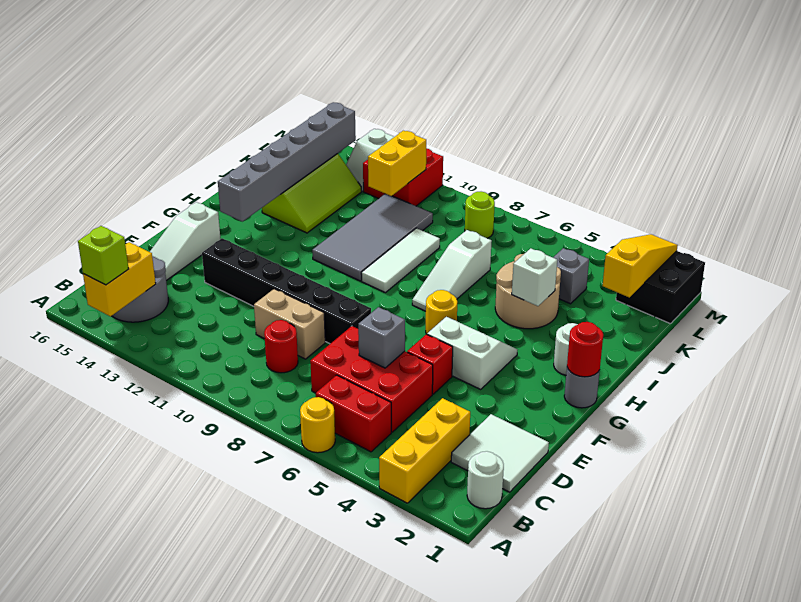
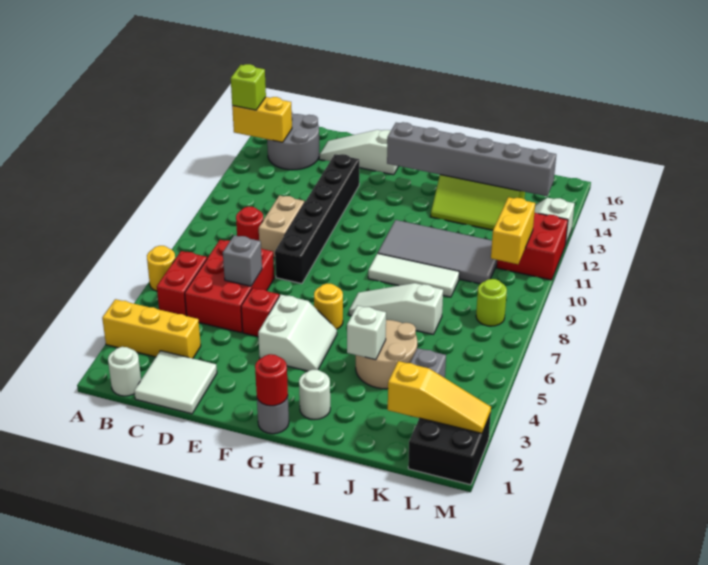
yellow 1x2 brick [368,131,426,196] -> yellow 1x2 brick turned to [491,197,535,264]

